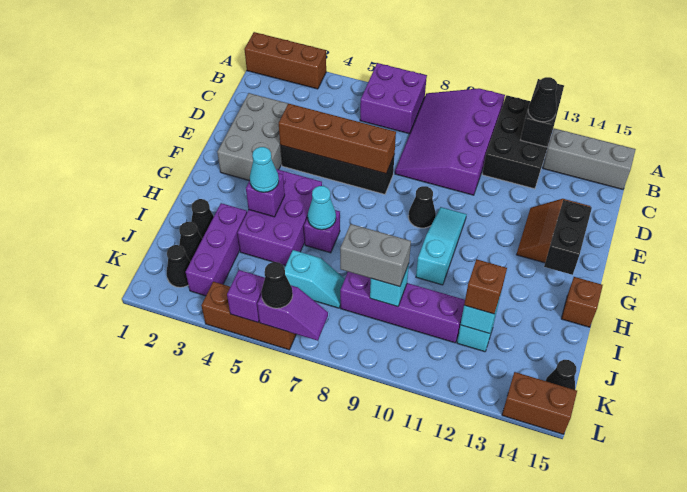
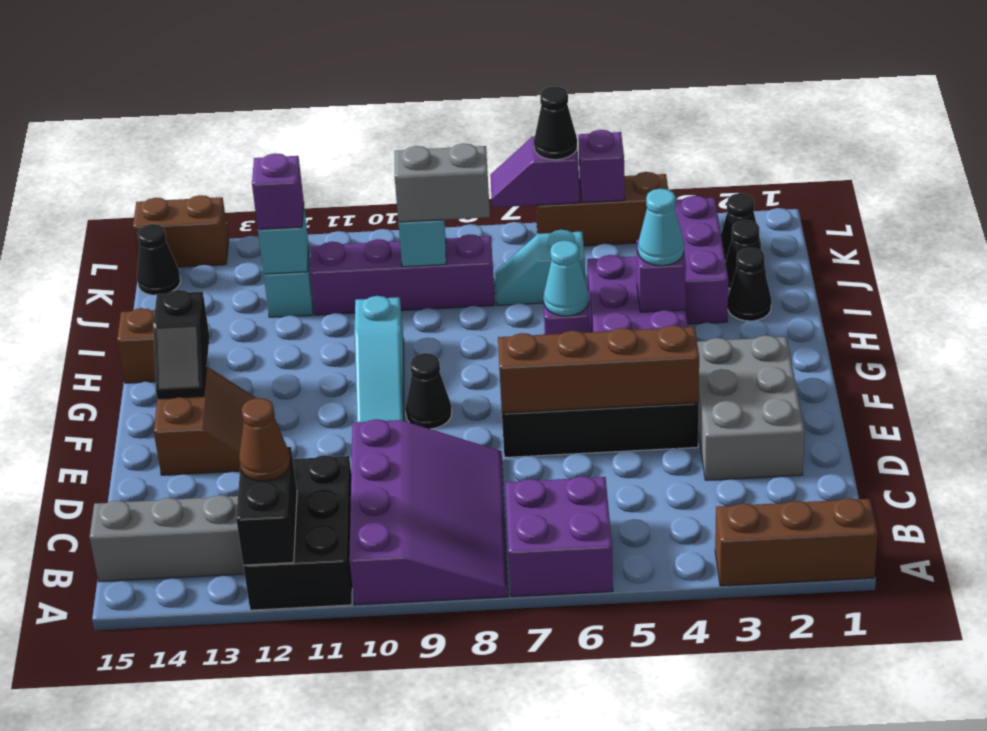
black 1x1 cone [528,77,557,122] -> brown 1x1 cone [239,398,290,481]
black 1x2 brick [544,200,592,275] -> black 1x2 slope [153,290,210,399]
brown 1x1 brick [464,259,507,314] -> purple 1x1 brick [252,153,304,229]

